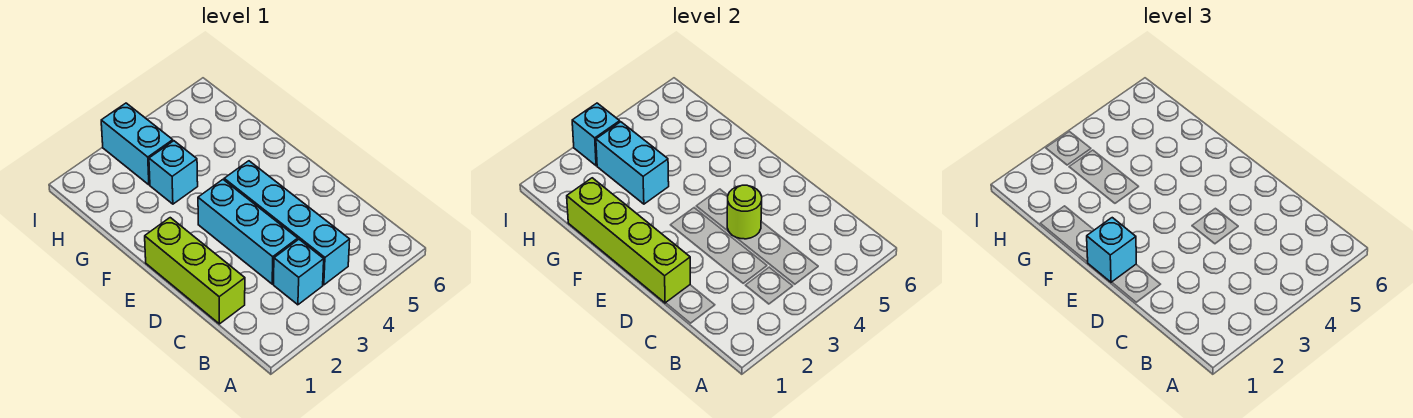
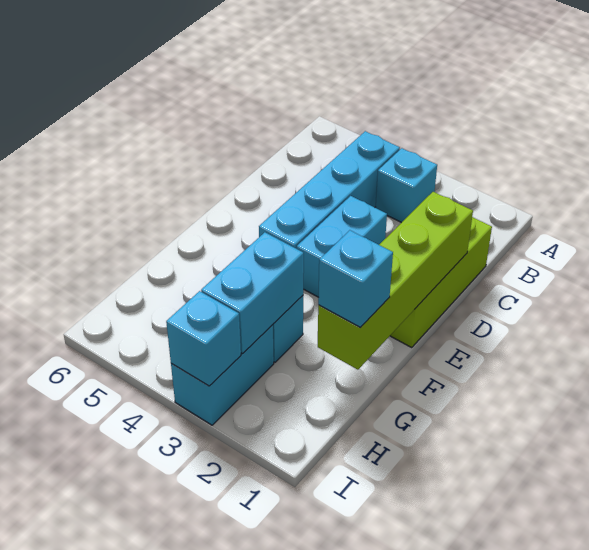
cyan 1x3 brick [198,180,298,284] -> cyan 1x2 brick [297,196,387,297]
lime 1x1 round brick [727,185,762,239] -> none
cyan 1x1 brick [1087,218,1136,282] -> cyan 1x1 brick moved to [318,230,393,327]

